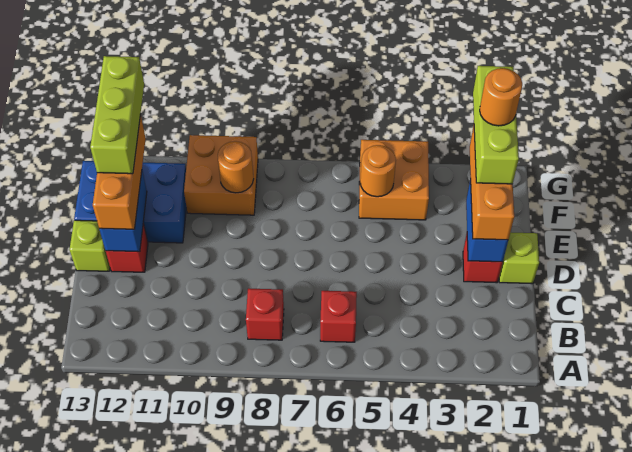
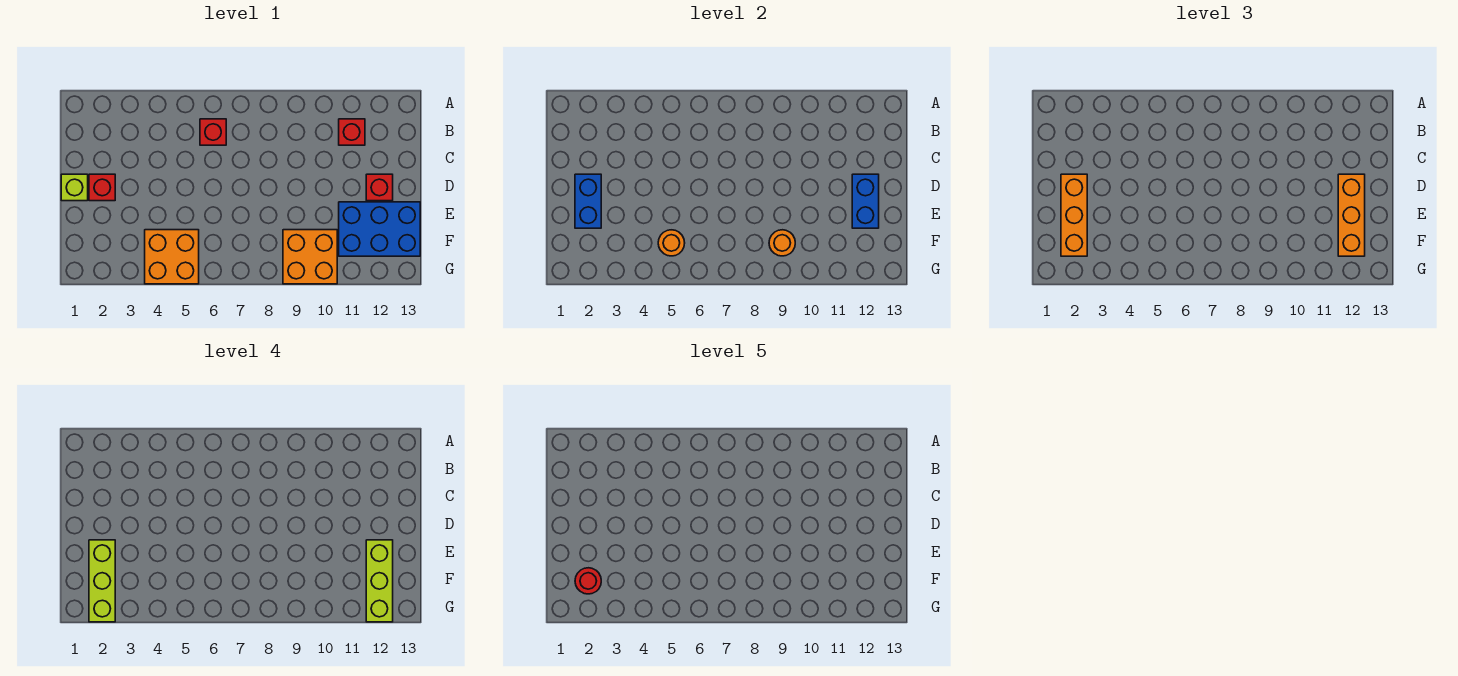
red 1x1 brick [246,289,284,340] -> red 1x1 brick moved to [339,119,365,145]
lime 1x1 brick [70,220,110,271] -> none
orange 1x1 round brick [480,68,522,126] -> red 1x1 round brick [575,568,601,594]

